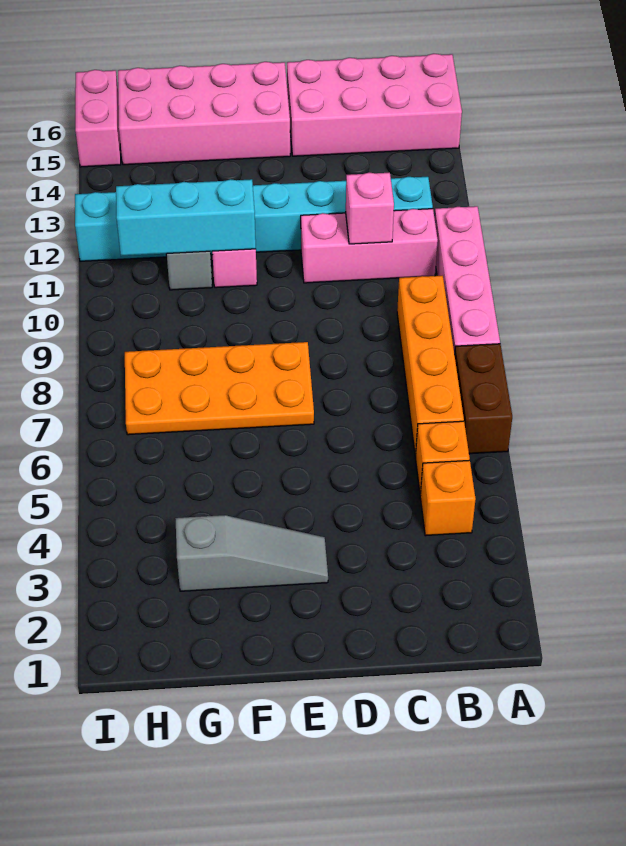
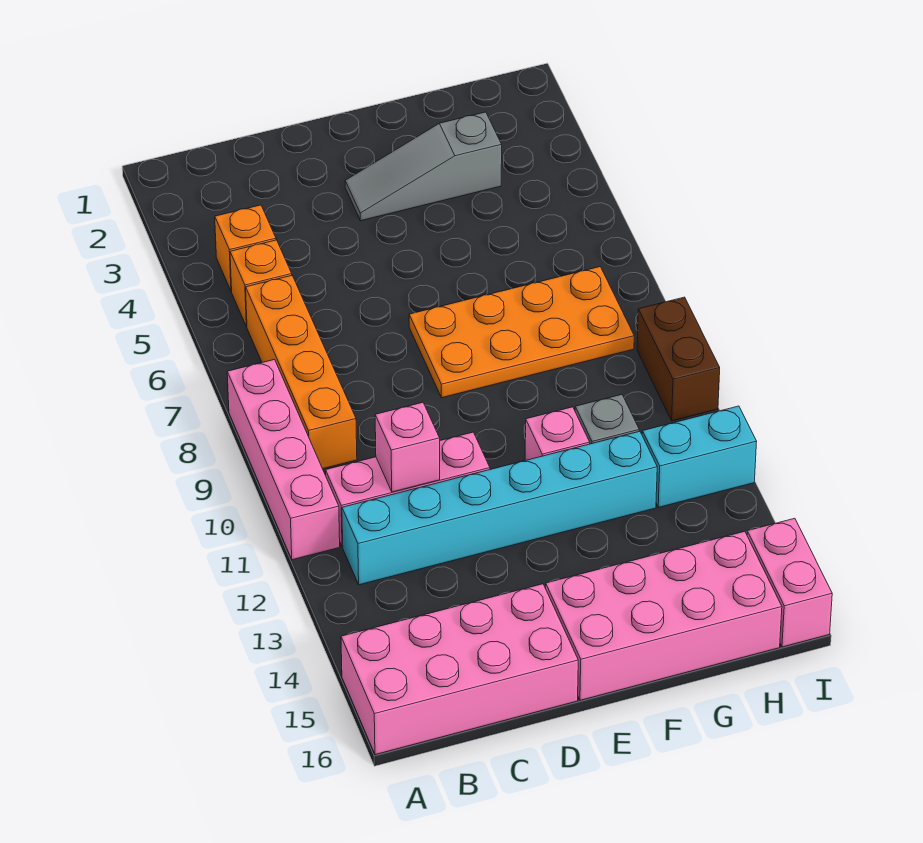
brown 1x2 brick [455,344,512,454] -> brown 1x2 brick moved to [637,297,720,421]
cyan 1x3 brick [116,179,256,256] -> none

